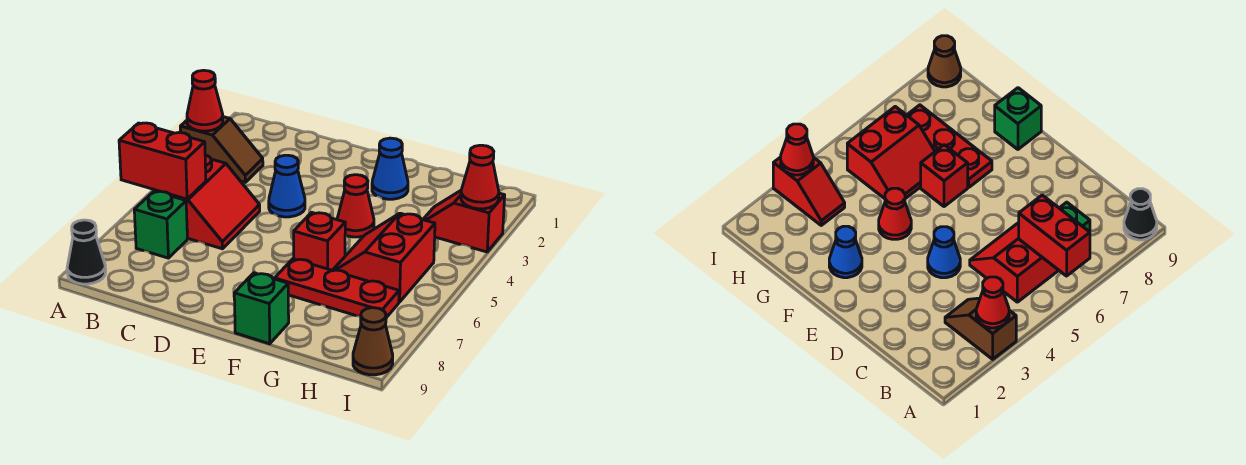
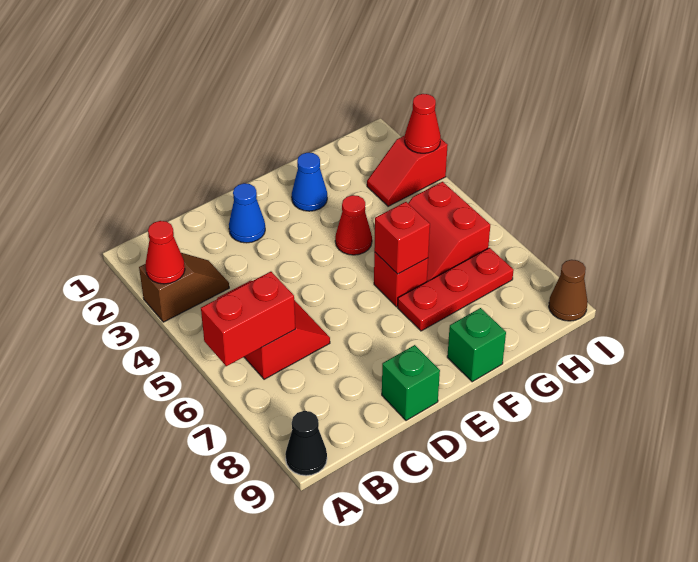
green 1x1 brick [134,191,187,258] -> green 1x1 brick moved to [382,345,440,421]
blue 1x1 cone [269,155,305,217] -> blue 1x1 cone moved to [229,183,265,243]
none -> red 1x1 brick [374,202,430,274]

